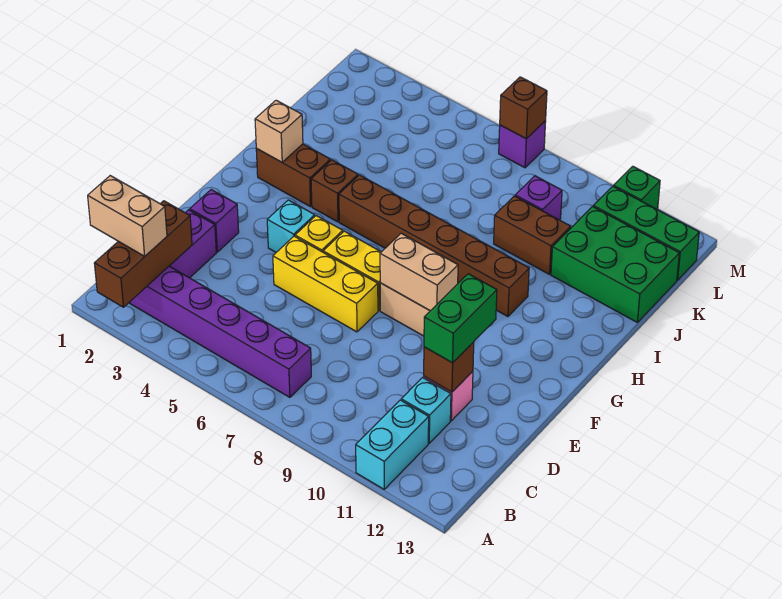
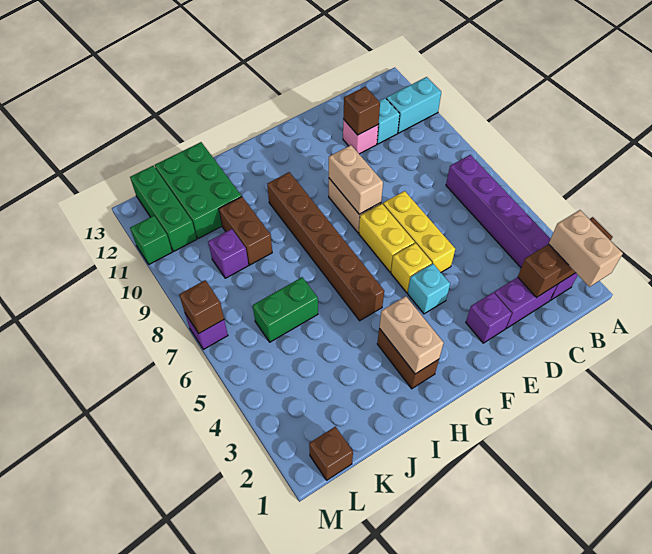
green 1x2 brick [424,274,497,363] -> green 1x2 brick moved to [253,277,318,342]
tan 1x1 brick [255,100,303,162] -> tan 1x2 brick [379,296,444,374]
brown 1x1 brick [311,160,358,222] -> brown 1x1 brick moved to [309,427,353,480]

